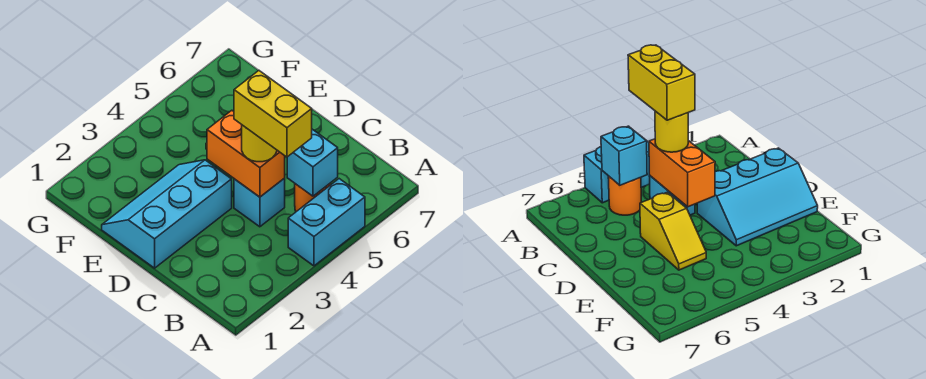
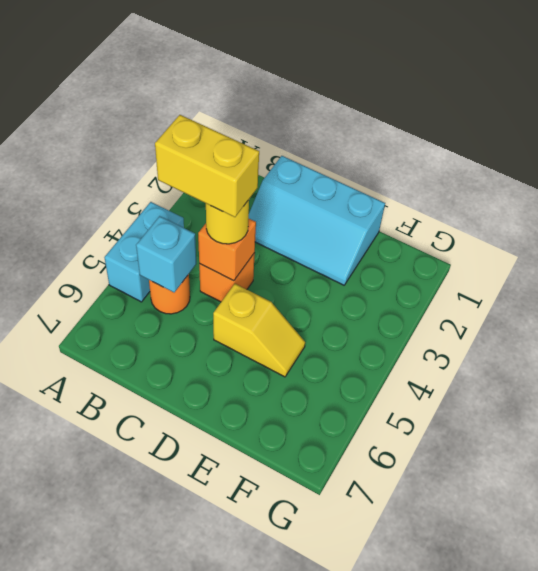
cyan 1x1 brick [234,178,285,227] -> orange 1x1 brick [199,253,255,302]
orange 1x2 brick [207,110,285,197] -> orange 1x1 brick [198,219,256,281]
cyan 2x3 slope [102,160,232,268] -> cyan 2x3 slope turned to [249,156,385,285]

